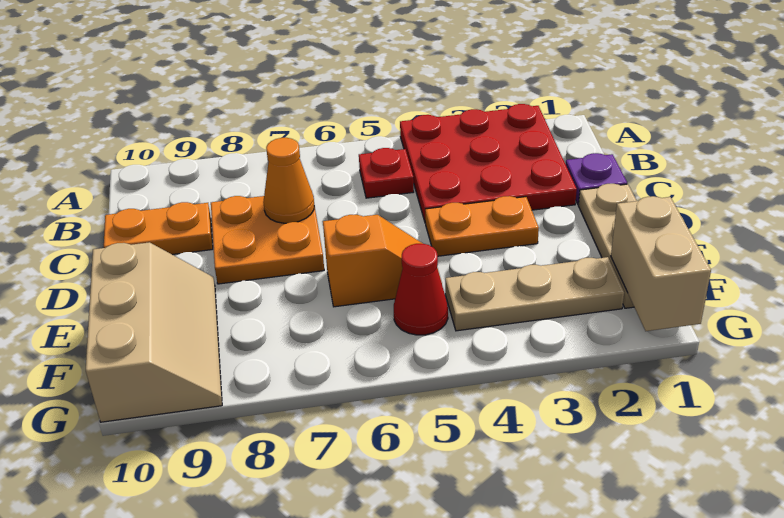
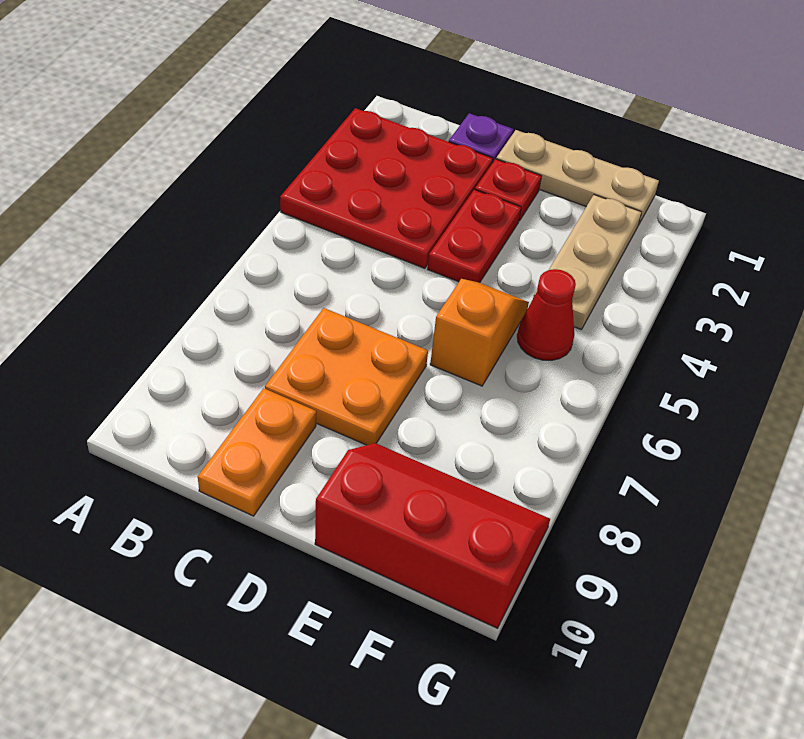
red 1x1 plate [359,148,414,198] -> red 1x1 plate moved to [475,159,542,221]
orange 1x1 cone [263,138,314,223] -> none
orange 1x2 plate [425,196,539,256] -> red 1x2 plate [428,190,521,283]
tan 2x3 slope [86,242,222,422] -> red 2x3 slope [315,443,550,628]
tan 1x2 brick [611,196,711,331] -> none

